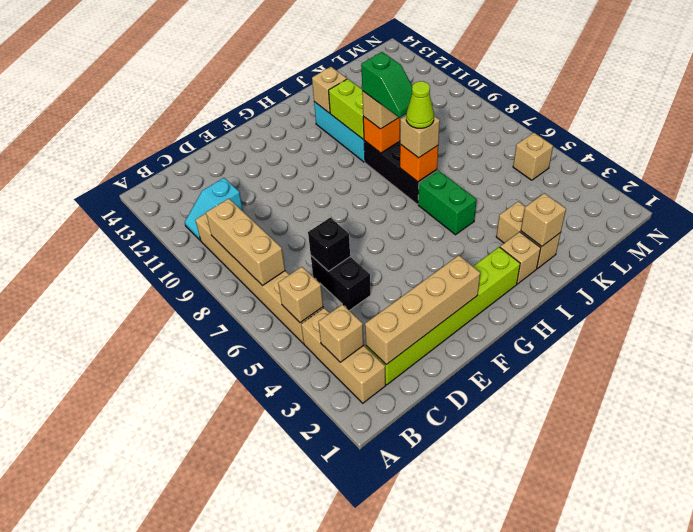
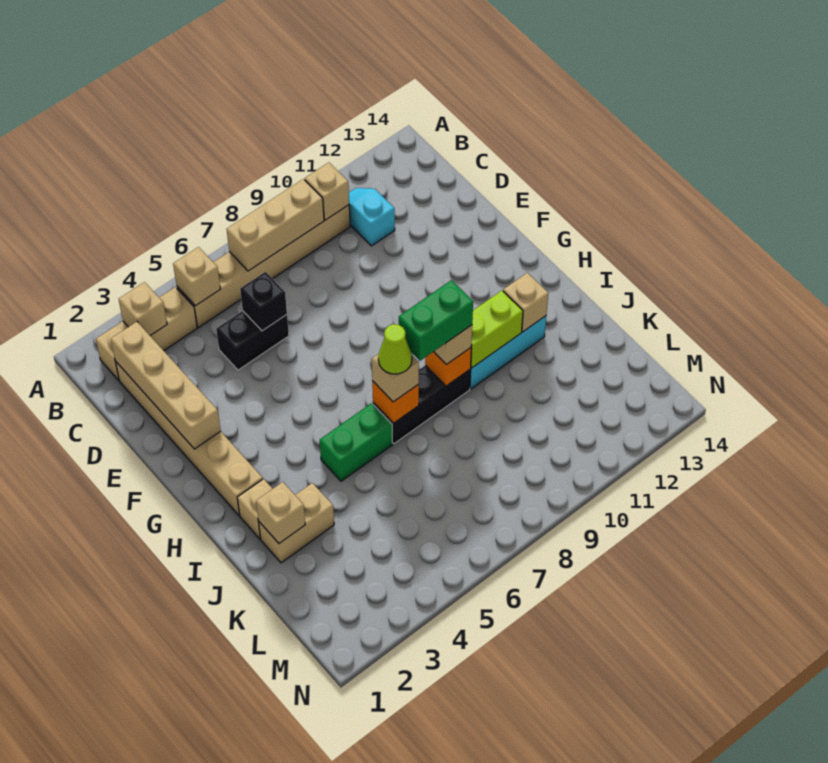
lime 1x6 brick [366,247,520,385] -> tan 1x6 brick [115,361,263,515]
green 1x2 slope [361,52,412,118] -> green 1x2 brick [399,280,473,361]
tan 1x1 brick [513,133,553,180] -> tan 1x1 brick moved to [305,163,349,220]

